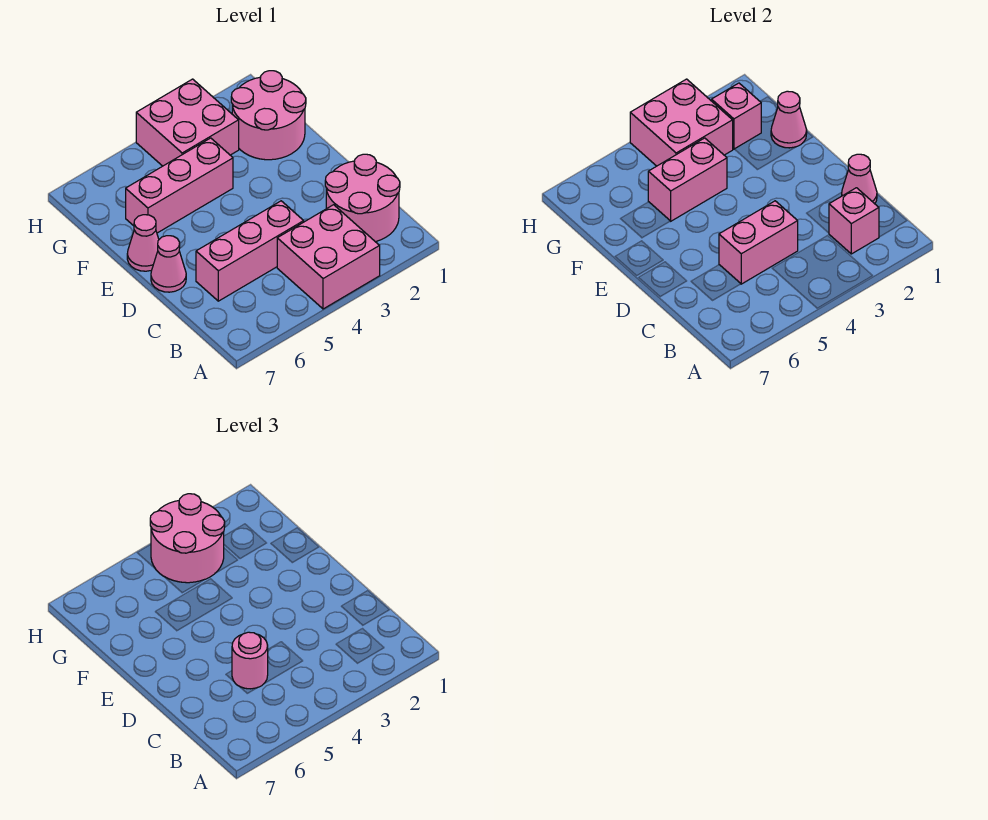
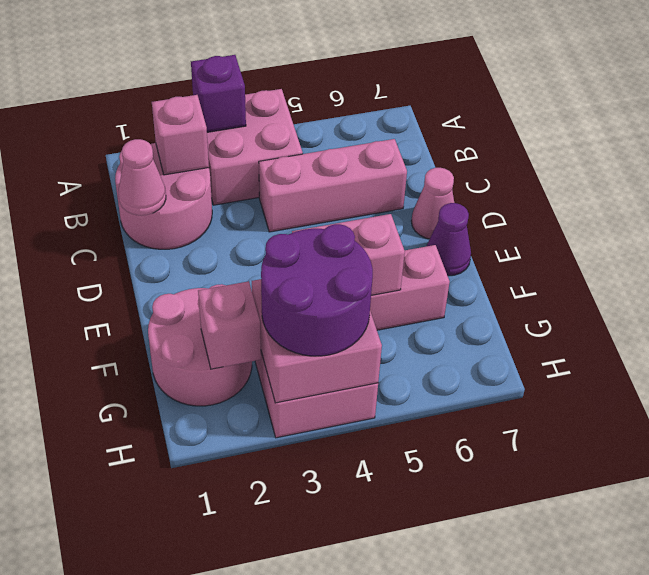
none -> purple 1x1 brick [191,55,246,132]
pink 1x2 brick [719,201,798,284] -> none
pink 1x1 round brick [232,632,268,689] -> none
pink 1x1 cone [127,215,159,271] -> purple 1x1 cone [427,203,471,276]
pink 1x1 cone [771,91,807,148] -> none
pink 2x2 round brick [150,494,225,583] -> purple 2x2 round brick [261,224,373,356]

